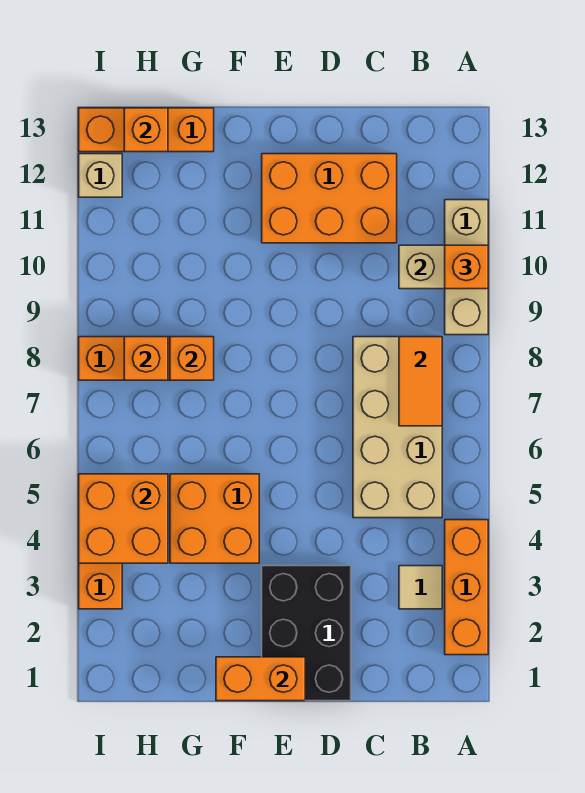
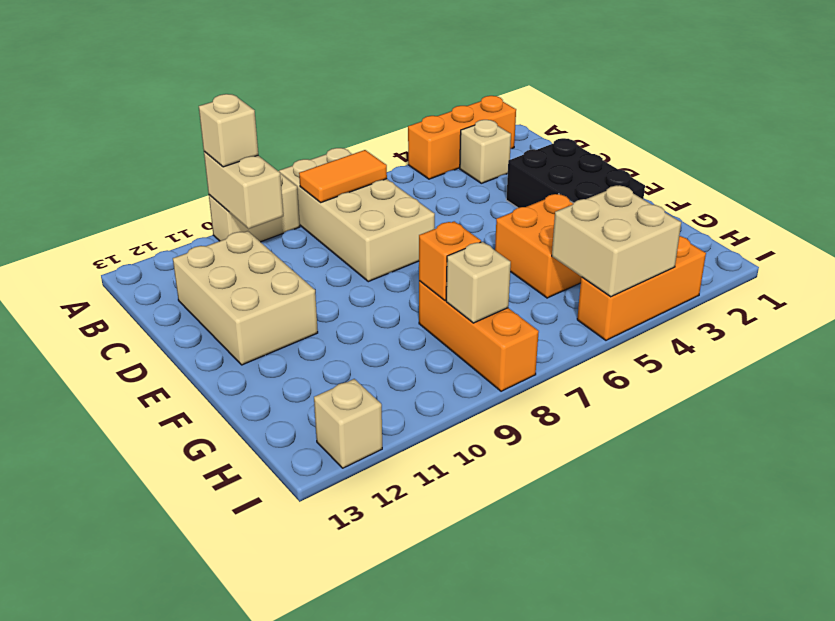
tan 1x3 brick [445,200,488,335] -> tan 1x2 brick [209,173,300,242]
orange 1x1 brick [445,245,488,289] -> tan 1x1 brick [199,94,258,167]
tan 1x1 tile [399,566,442,609] -> tan 1x1 brick [460,120,511,183]
tan 2x4 brick [353,337,442,518] -> tan 2x4 brick turned to [279,148,435,282]
orange 2x3 brick [262,154,397,243] -> tan 2x3 brick [173,231,318,365]
black 2x3 brick [262,566,351,701] -> black 2x3 brick turned to [506,138,645,208]
orange 1x2 brick [216,657,305,701] -> none
orange 1x3 brick [79,108,214,152] -> none
orange 2x2 brick [79,474,168,563] -> tan 2x2 brick [552,185,681,297]
orange 1x1 brick [124,337,168,380] -> tan 1x1 brick [446,242,511,323]
orange 1x1 brick [124,108,168,152] -> none

